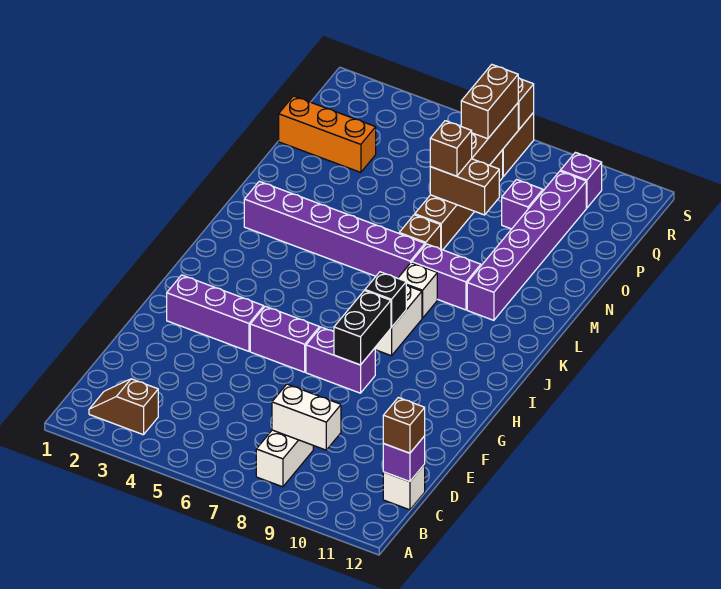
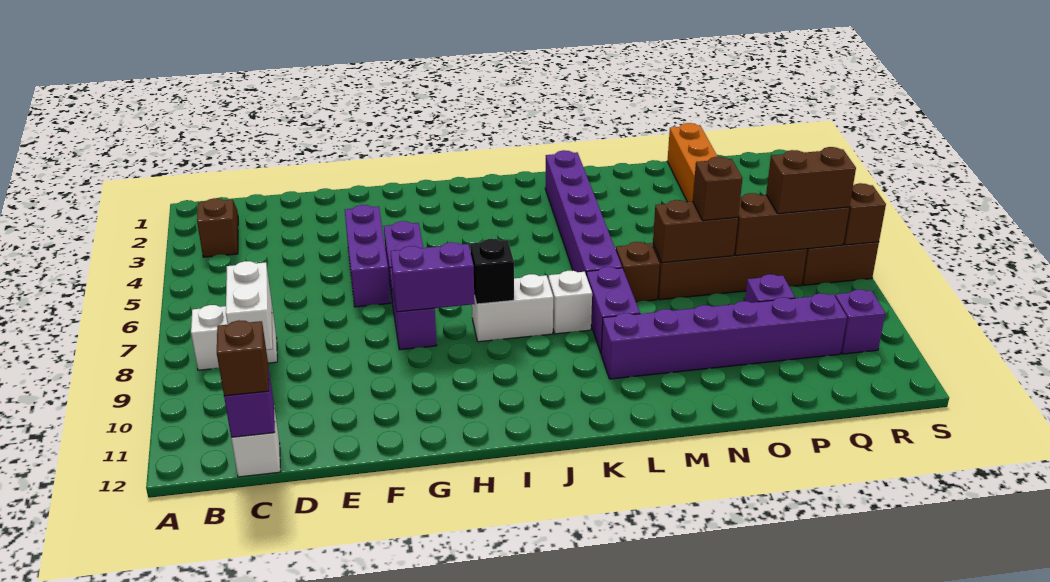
purple 1x3 brick [167,275,264,351] -> purple 1x3 brick moved to [345,205,390,307]
black 1x2 brick [334,291,391,365] -> purple 1x2 brick [390,242,475,312]
brown 1x2 brick [430,159,499,215] -> brown 1x2 brick turned to [653,200,738,263]

